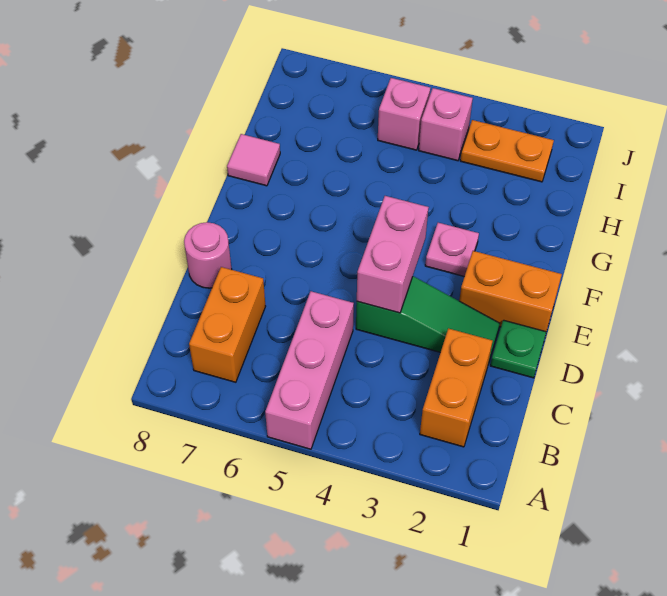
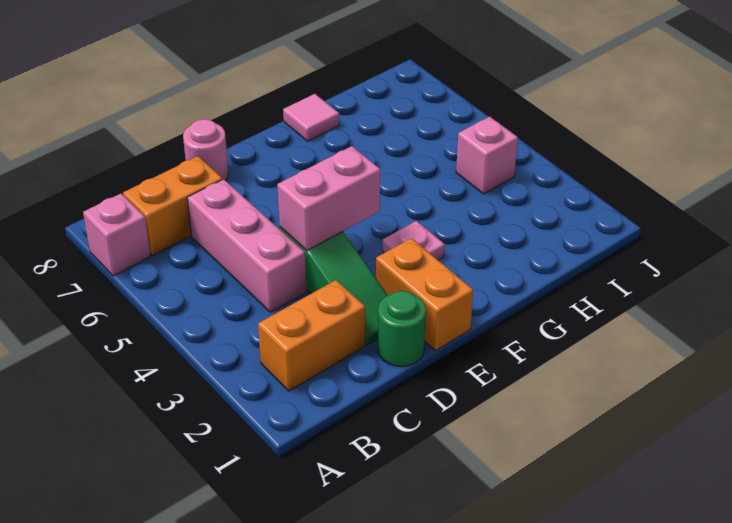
pink 1x3 brick [265,291,354,449] -> pink 1x3 brick turned to [187,179,307,312]
green 1x1 plate [490,320,546,378] -> green 1x1 round brick [378,291,426,367]
orange 1x2 plate [460,120,554,182] -> none
pink 1x1 brick [378,78,430,150] -> pink 1x1 brick moved to [83,194,150,276]

